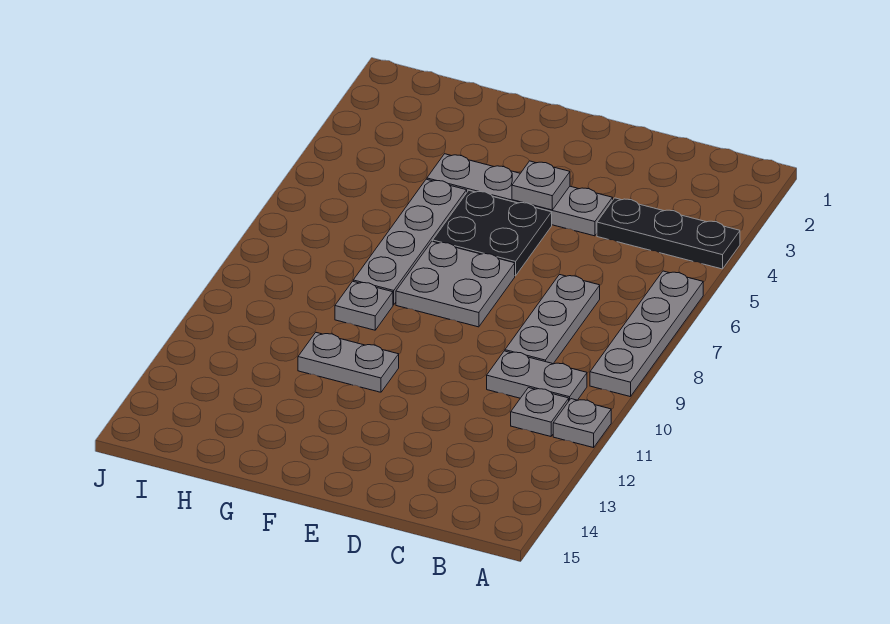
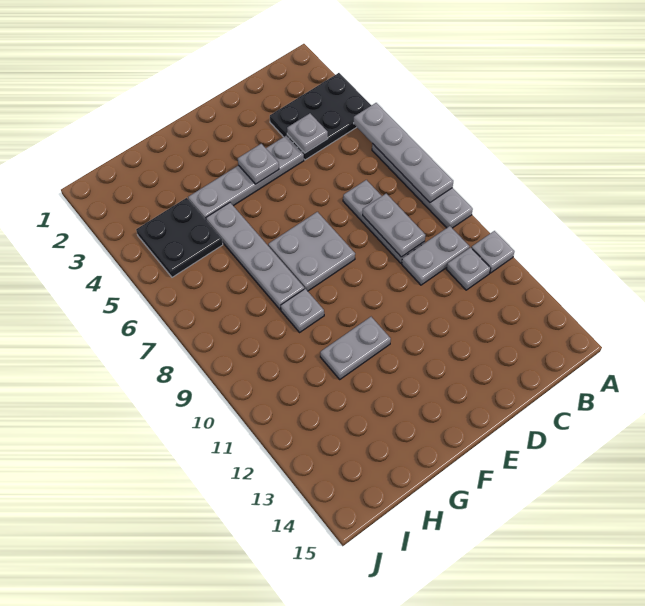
black 1x3 plate [597,198,740,269] -> black 2x3 plate [270,73,371,160]
none -> grey 1x4 plate [354,103,453,202]
none -> grey 1x1 plate [287,113,328,153]
none -> grey 1x2 plate [363,194,425,257]
black 2x2 plate [433,190,552,276] -> black 2x2 plate moved to [136,198,223,277]

